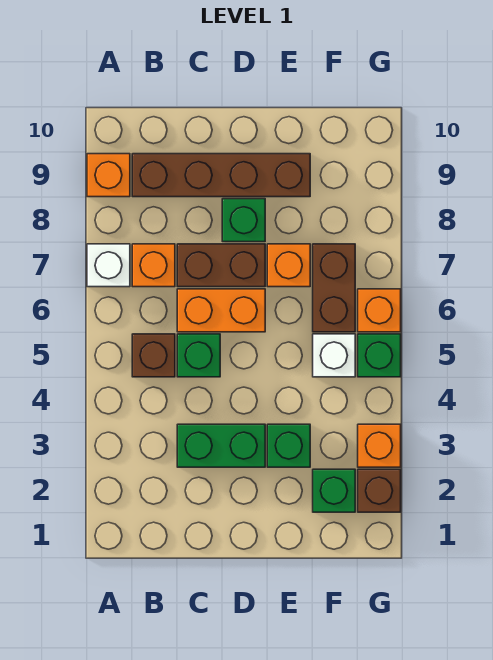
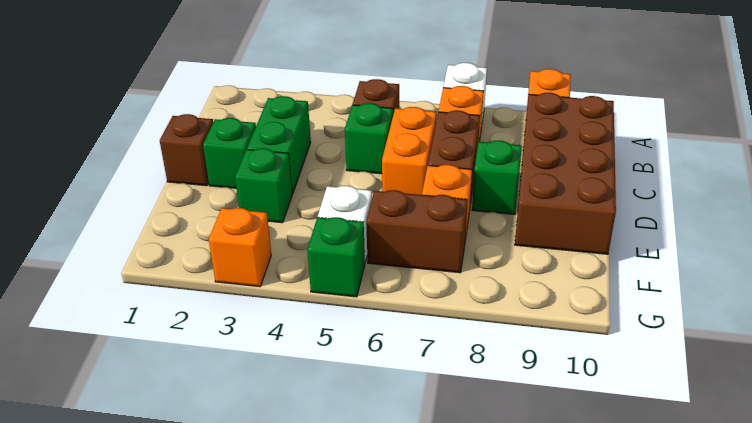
brown 1x4 brick [132,154,310,197] -> brown 2x4 brick [515,93,616,254]
green 1x1 brick [313,469,355,512] -> green 1x1 brick moved to [203,118,256,188]
brown 1x1 brick [358,469,401,512] -> brown 1x1 brick moved to [160,114,213,186]
orange 1x1 brick [358,289,401,332] -> none

